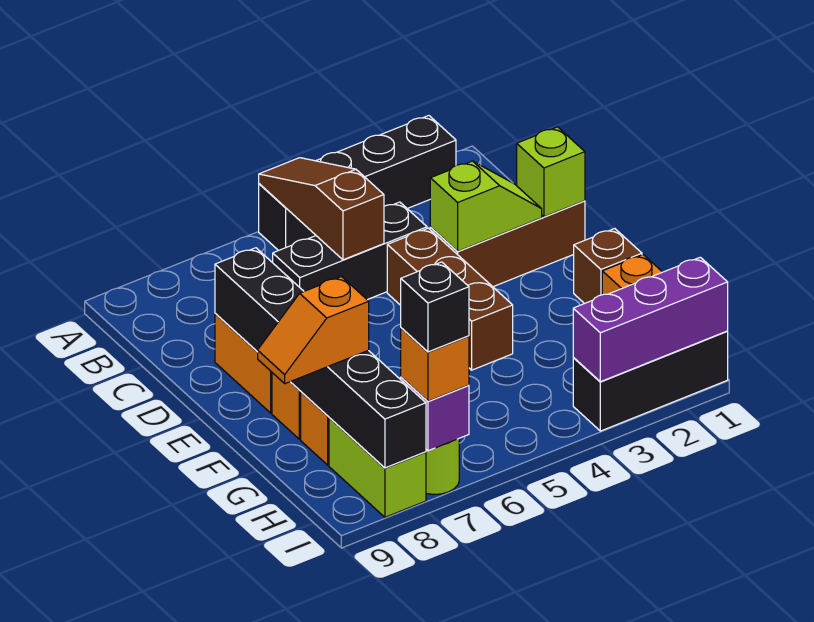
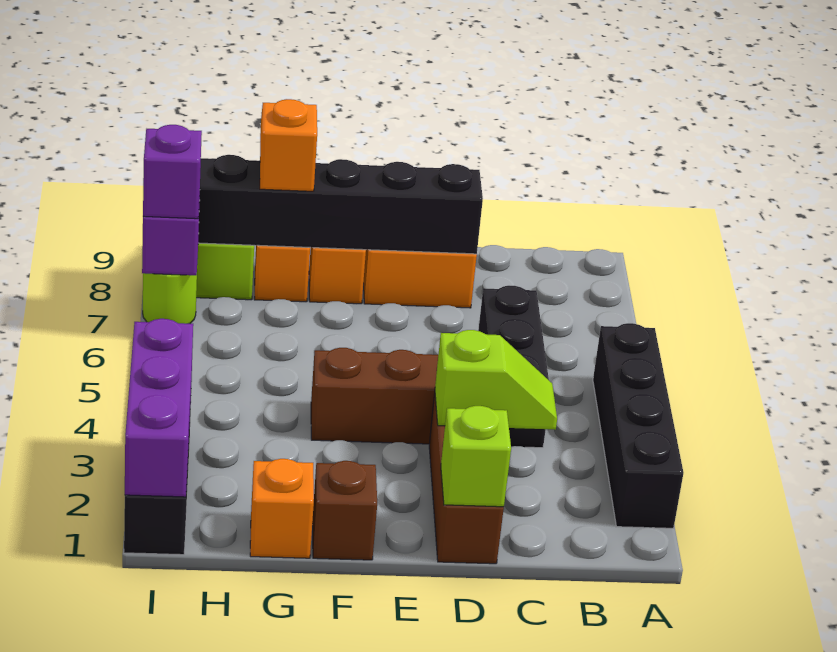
brown 1x3 slope [259,158,384,260] -> none
lime 1x2 slope [430,161,542,251] -> lime 1x2 slope turned to [435,330,557,430]
orange 1x1 brick [401,328,469,401] -> purple 1x1 brick [143,125,202,219]
black 1x1 brick [401,262,469,352] -> none

